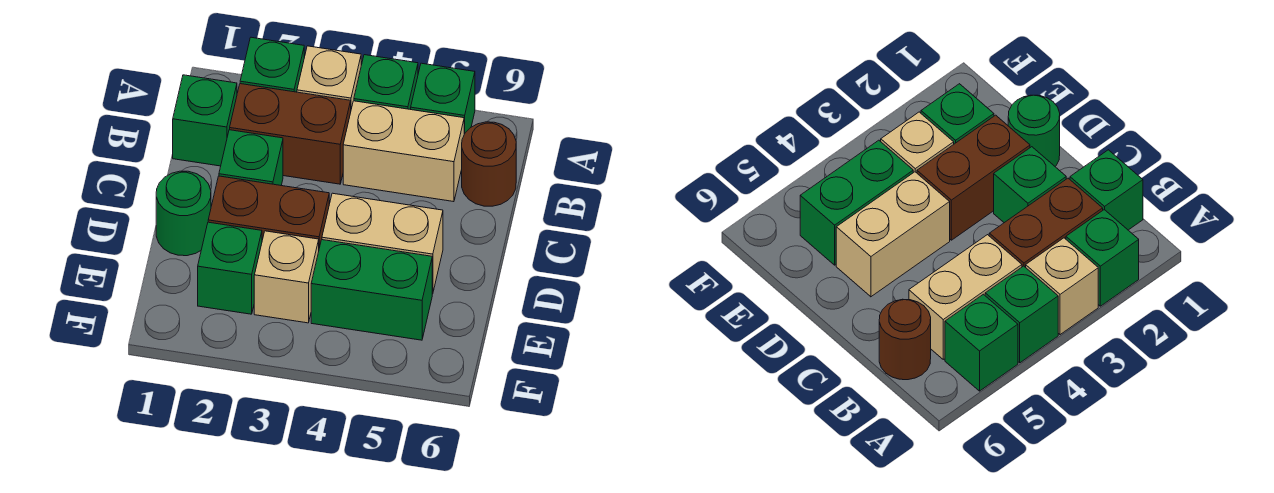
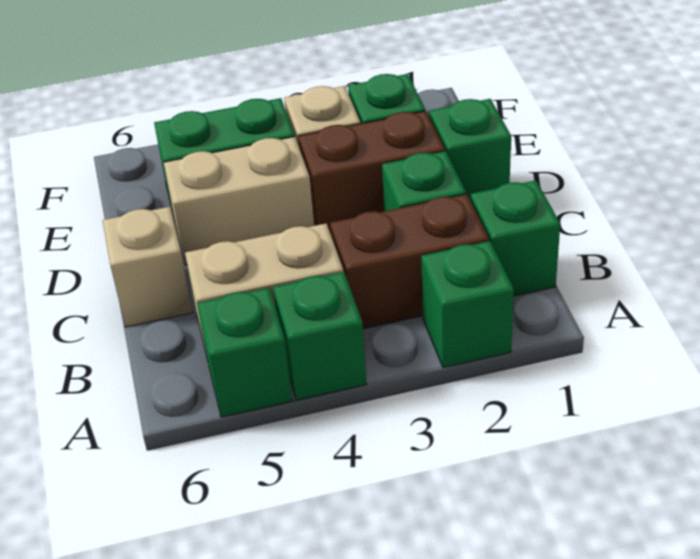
tan 1x1 brick [297,46,361,109] -> tan 1x1 brick moved to [102,207,193,327]
brown 1x1 round brick [462,122,516,206] -> none
green 1x1 round brick [156,171,211,256] -> green 1x1 brick [429,99,511,200]

